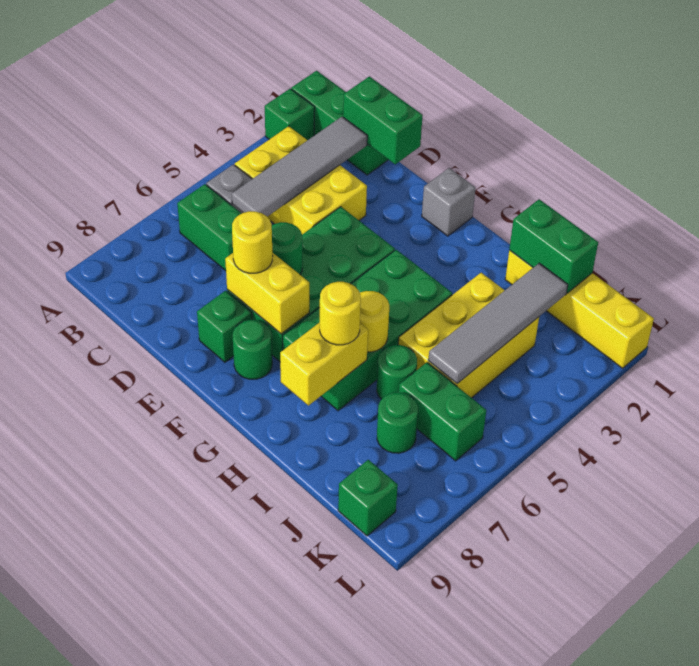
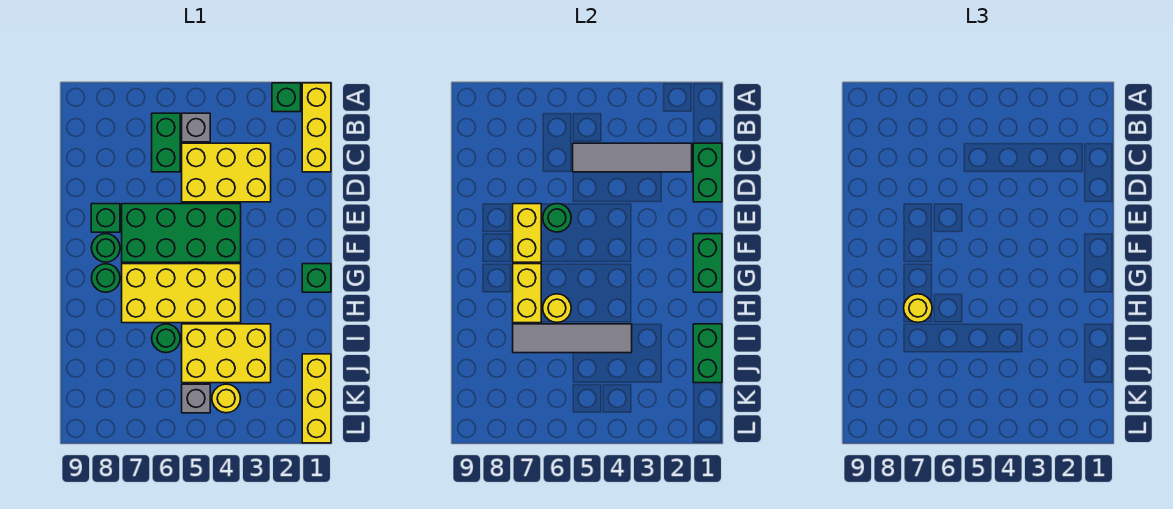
green 1x3 brick [291,71,388,175] -> yellow 1x3 brick [302,83,331,172]
yellow 2x3 brick [235,126,367,234] -> yellow 2x3 brick turned to [182,143,271,202]
yellow 1x1 round brick [232,211,273,273] -> yellow 1x1 round brick moved to [212,384,241,413]
grey 1x1 brick [422,168,476,236] -> grey 1x1 brick moved to [182,384,210,413]
green 2x4 brick [283,250,452,411] -> yellow 2x4 brick [122,264,241,323]
yellow 1x2 brick [280,322,368,406] -> yellow 1x2 brick turned to [513,264,541,323]
yellow 1x4 brick [505,250,654,368] -> yellow 1x3 brick [302,354,331,443]
grey 1x4 tile [428,263,568,383] -> grey 1x4 tile moved to [513,324,632,353]
green 1x2 brick [399,363,486,461] -> green 1x2 brick moved to [693,234,722,292]
green 1x1 round brick [377,392,418,453] -> green 1x1 round brick moved to [92,264,120,292]
green 1x1 brick [338,460,398,536] -> green 1x1 brick moved to [302,264,331,292]

